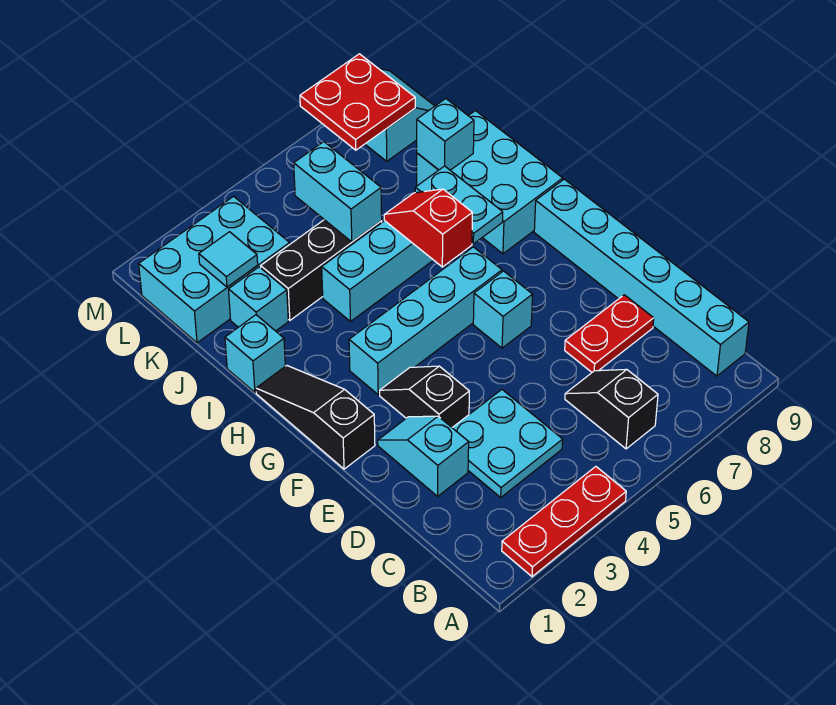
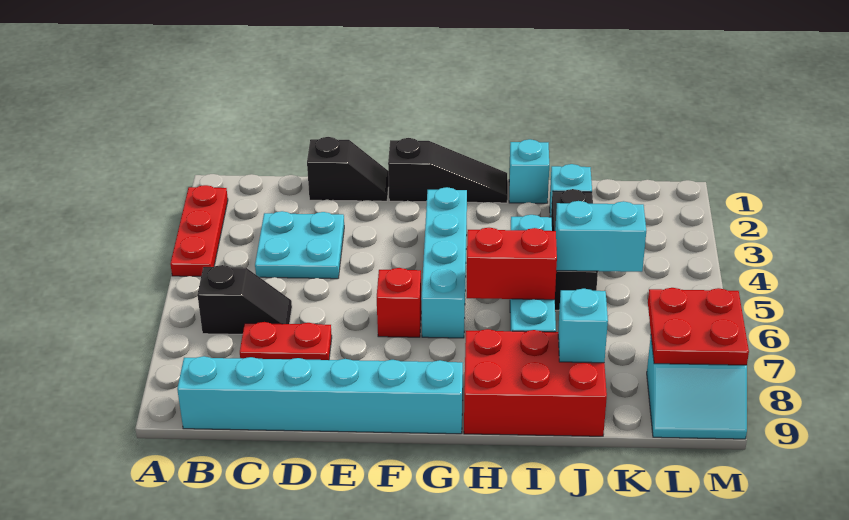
cyan 1x2 slope [378,416,469,496] -> none
red 1x2 plate [565,295,654,372] -> red 1x2 plate turned to [240,322,332,360]
black 1x2 slope [380,366,469,427] -> black 1x2 slope moved to [307,137,389,201]
cyan 1x1 brick [473,271,533,348] -> red 1x1 brick [377,268,421,337]
red 1x2 slope [384,189,472,267] -> red 1x2 brick [467,227,557,300]
cyan 1x2 plate [415,166,503,244] -> none
cyan 2x3 brick [417,111,563,254] -> red 2x3 brick [464,329,607,436]
cyan 2x3 brick [139,197,290,343] -> none
cyan 1x1 tile [199,232,258,287] -> none

